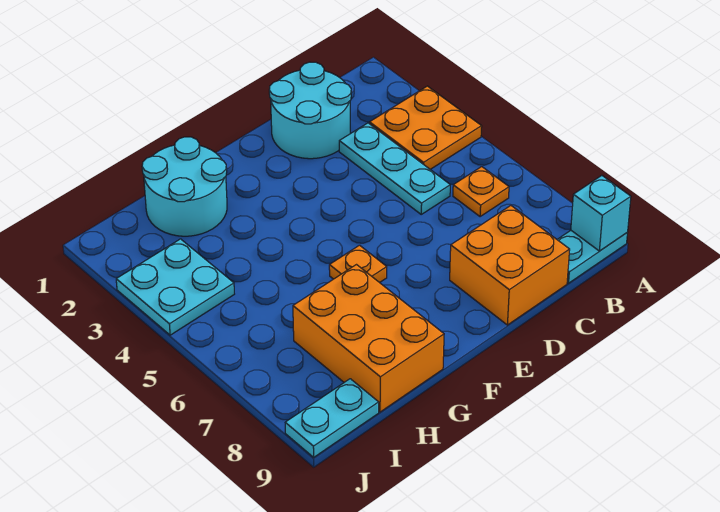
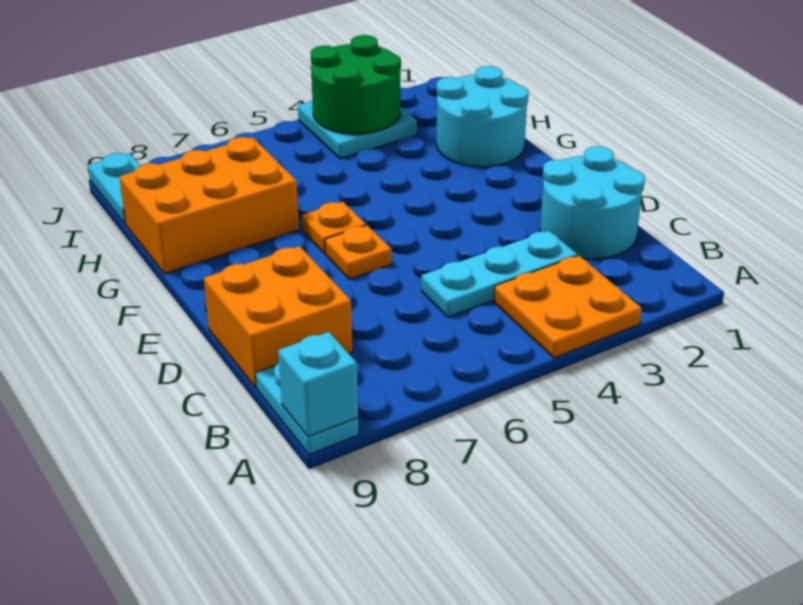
orange 1x1 plate [453,167,509,217] -> orange 1x1 plate moved to [325,225,392,279]
none -> green 2x2 round brick [311,35,401,134]

